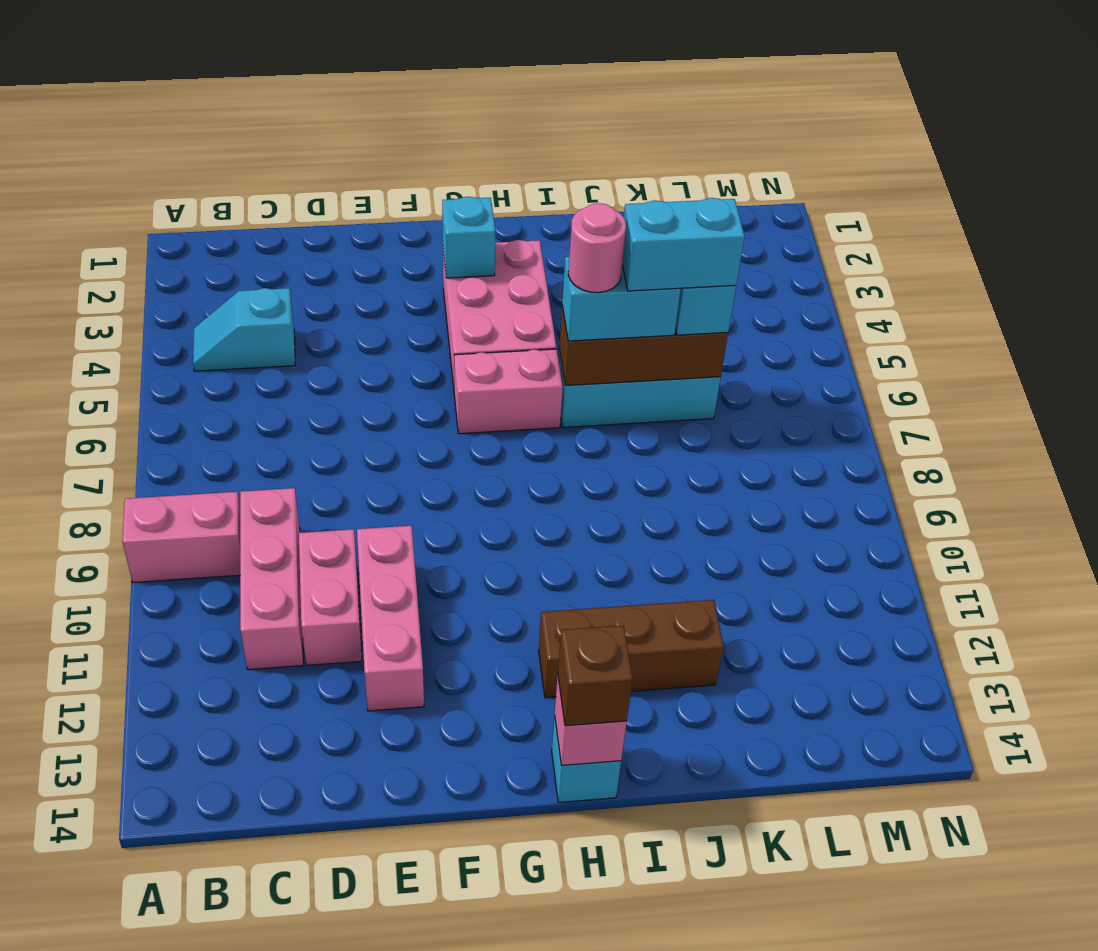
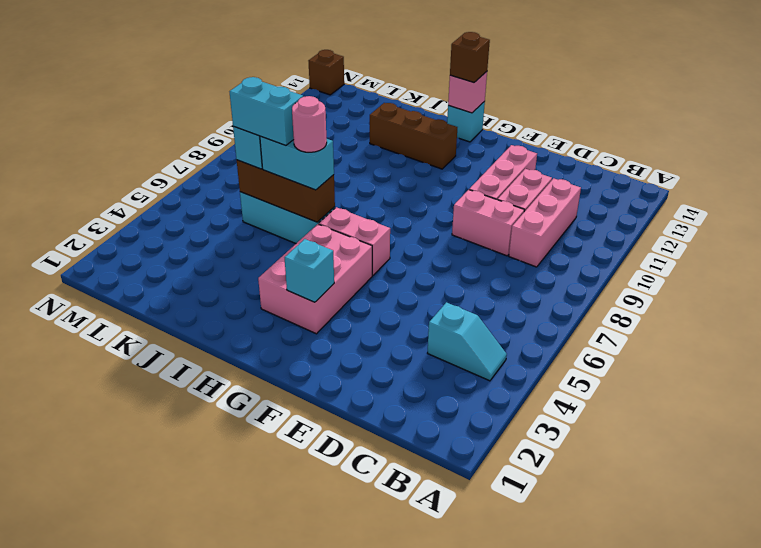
pink 1x2 brick [122,492,240,582] -> pink 1x2 brick moved to [452,190,524,256]
none -> brown 1x1 brick [309,50,344,95]

